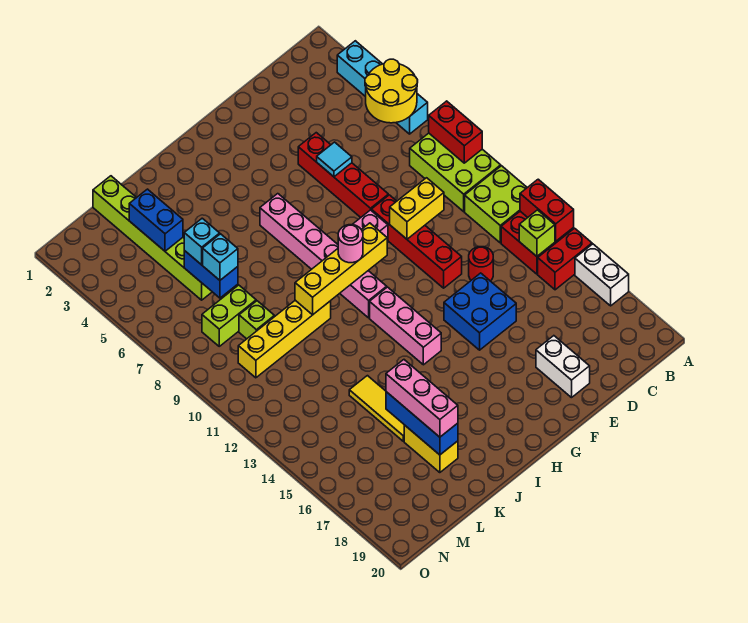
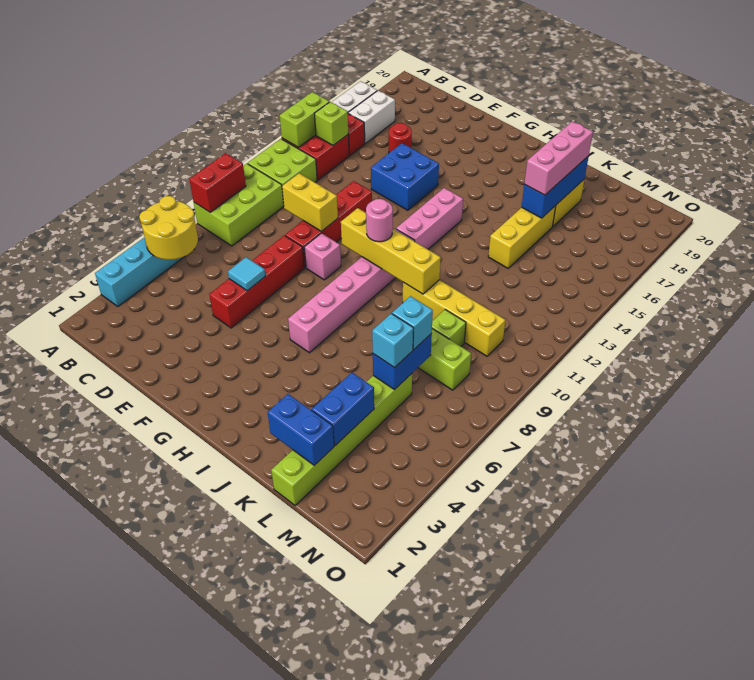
red 1x2 brick [520,179,574,241] -> lime 1x2 brick [280,92,329,148]
red 1x1 round brick [469,247,493,281] -> red 1x1 round brick moved to [389,123,412,153]
white 1x2 brick [536,336,590,398] -> white 1x2 brick moved to [348,91,395,144]
none -> blue 1x2 brick [268,394,334,465]
yellow 1x3 tile [349,376,404,441] -> yellow 1x3 brick [488,206,556,268]

